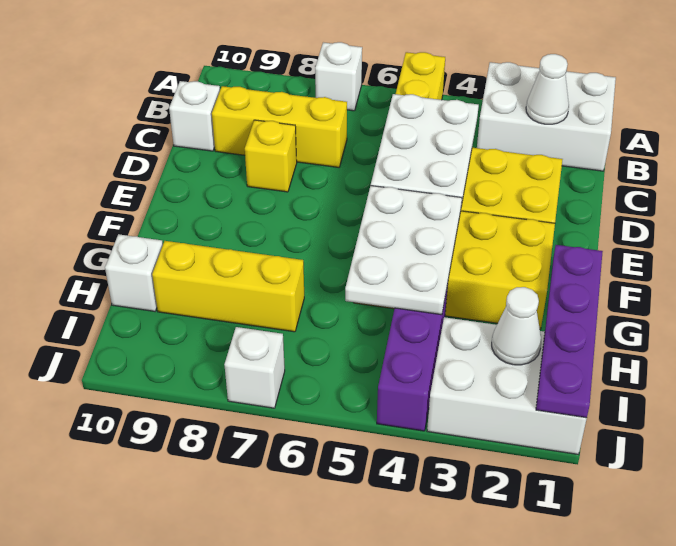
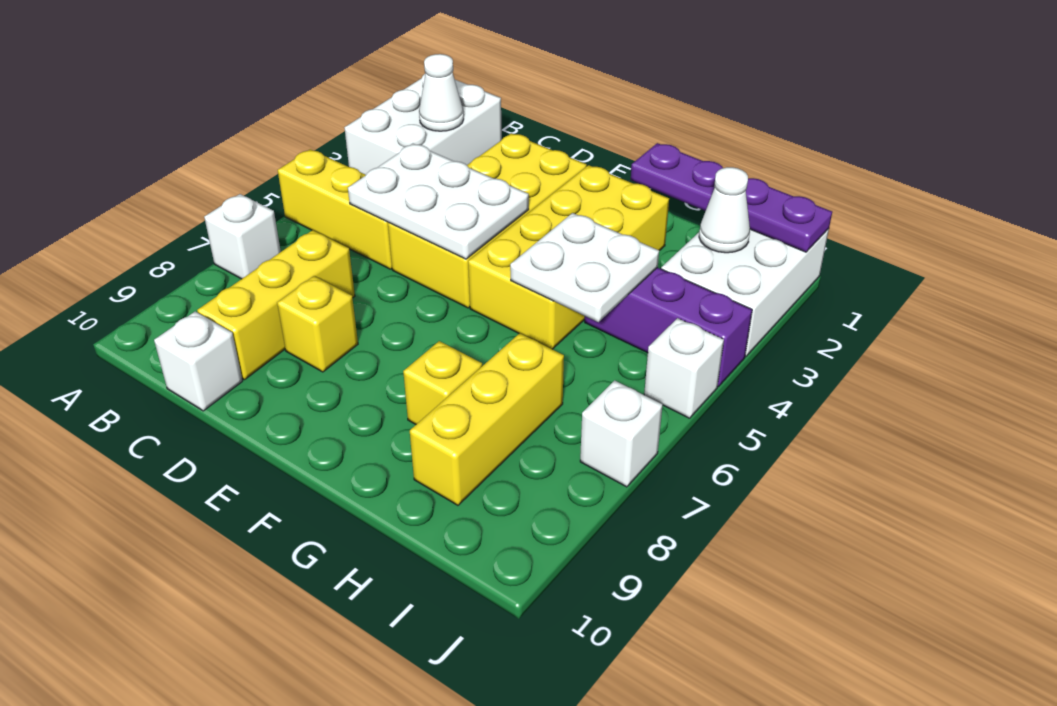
white 2x3 plate [345,186,462,315] -> white 2x2 plate [510,213,659,322]
none -> yellow 1x1 brick [403,341,482,424]
white 1x1 brick [105,234,163,311] -> white 1x1 brick moved to [644,318,724,418]

